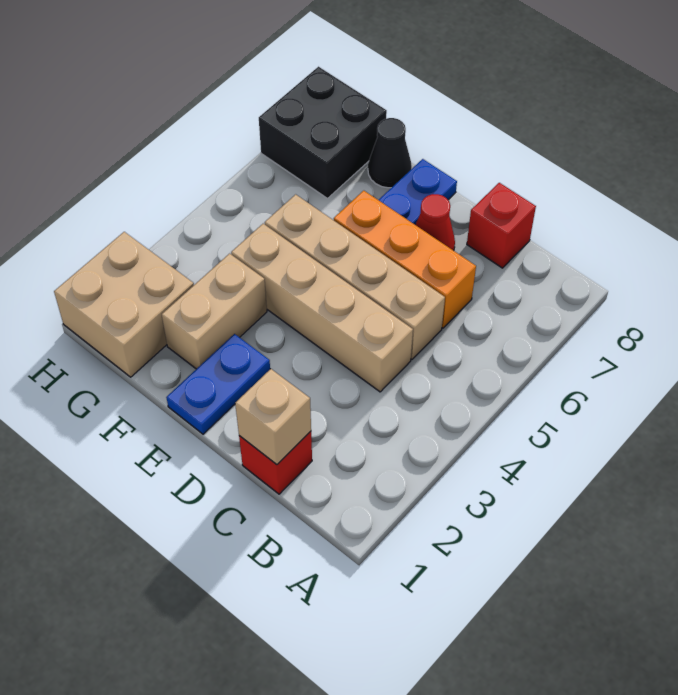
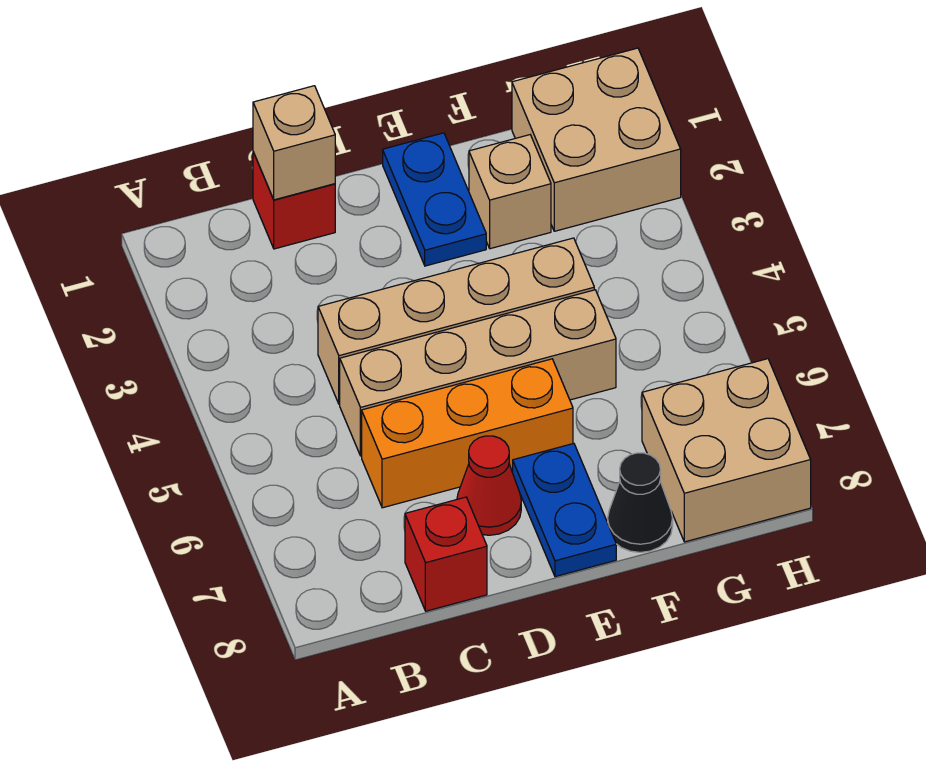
tan 1x2 brick [162,254,267,369] -> tan 1x1 brick [469,135,551,249]
black 2x2 brick [259,67,387,198] -> tan 2x2 brick [642,359,811,542]

